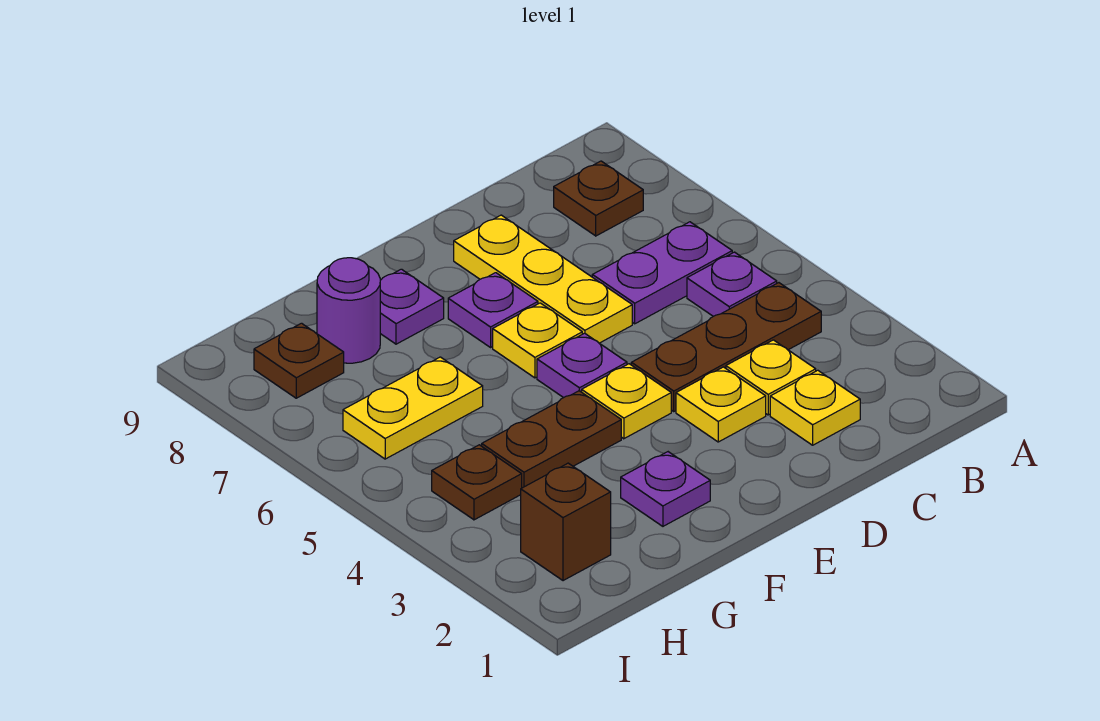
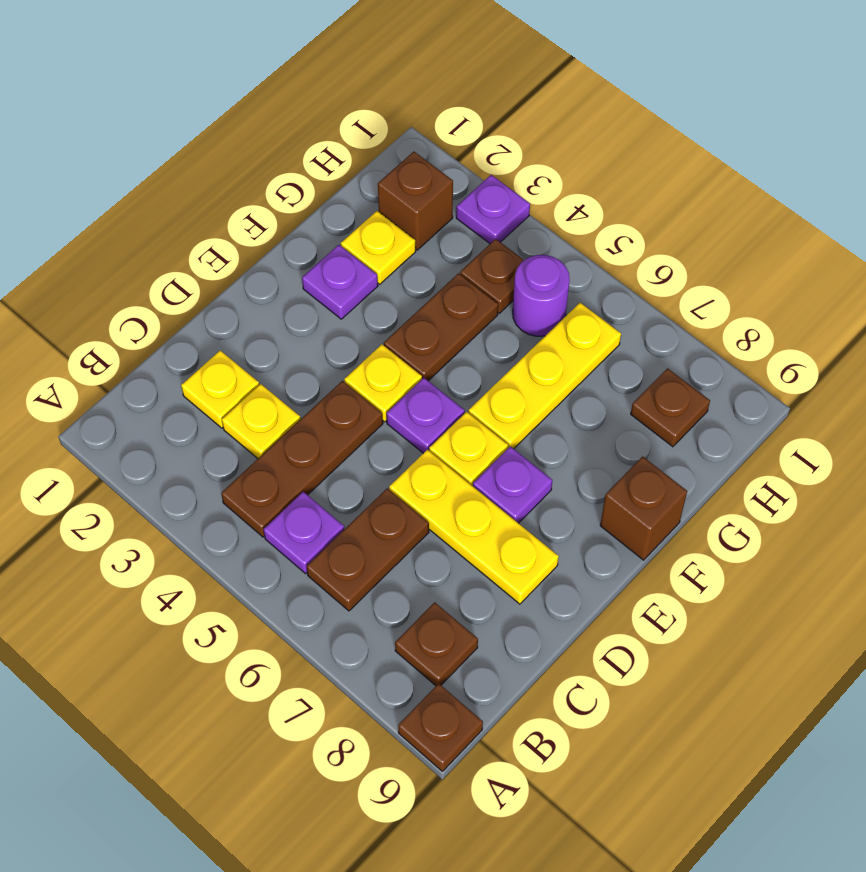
none -> brown 1x1 plate [398,683,483,771]
purple 1x2 plate [592,222,732,324] -> brown 1x2 plate [306,488,429,611]
yellow 1x1 plate [676,367,766,442] -> yellow 1x1 plate moved to [341,211,416,284]
purple 1x1 plate [380,269,444,344] -> purple 1x1 plate moved to [456,175,530,244]
none -> brown 1x1 brick [600,456,687,560]
yellow 1x2 plate [343,357,483,459] -> yellow 1x3 plate [468,303,621,449]
purple 1x1 round brick [317,258,380,363] -> purple 1x1 round brick moved to [513,255,570,336]

